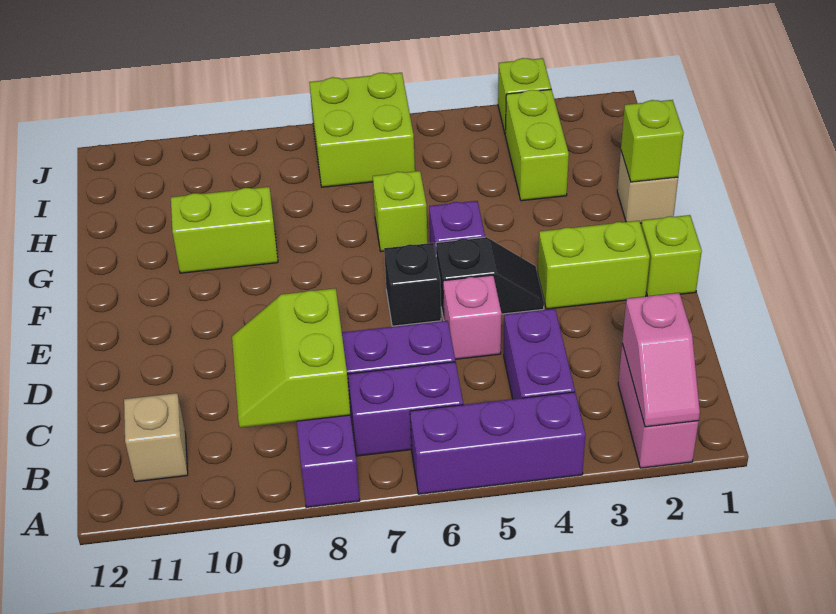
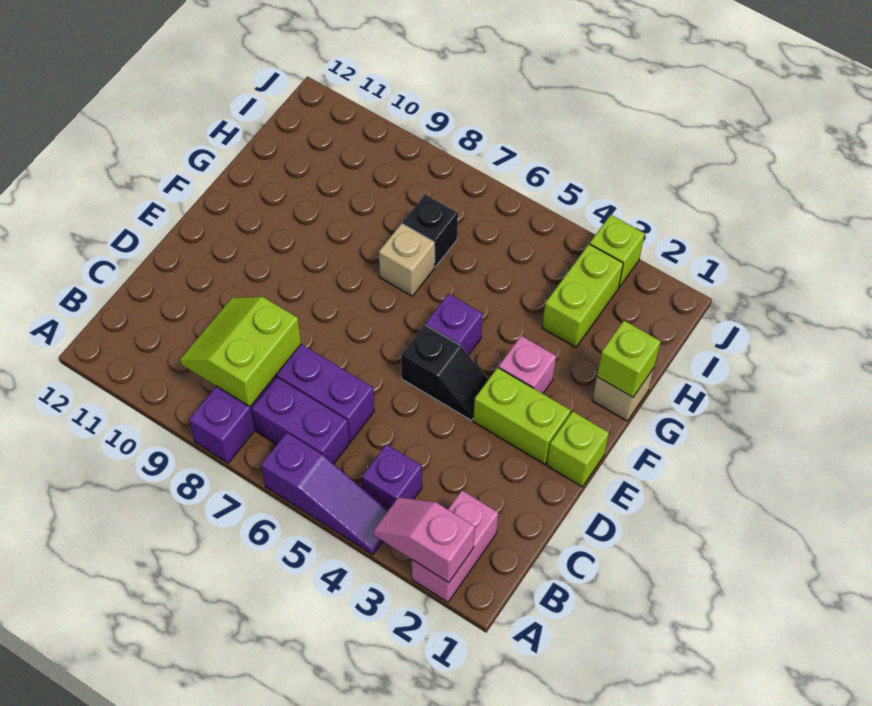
pink 1x2 slope [622,293,700,427] -> pink 1x2 slope turned to [373,497,475,583]
purple 1x3 brick [410,392,586,494] -> purple 1x3 slope [261,433,388,555]
purple 1x2 brick [504,309,575,399] -> purple 1x1 brick [362,444,422,510]
tan 1x1 brick [124,393,188,482] -> tan 1x1 brick moved to [379,223,435,296]
pink 1x1 brick [443,275,501,359] -> pink 1x1 brick moved to [498,336,556,394]
black 1x1 brick [384,243,441,326] -> black 1x1 brick moved to [403,195,458,267]
lime 1x1 brick [373,171,428,252] -> none
lime 1x2 brick [171,187,278,273] -> none
lime 2x2 brick [309,73,415,187] -> none

